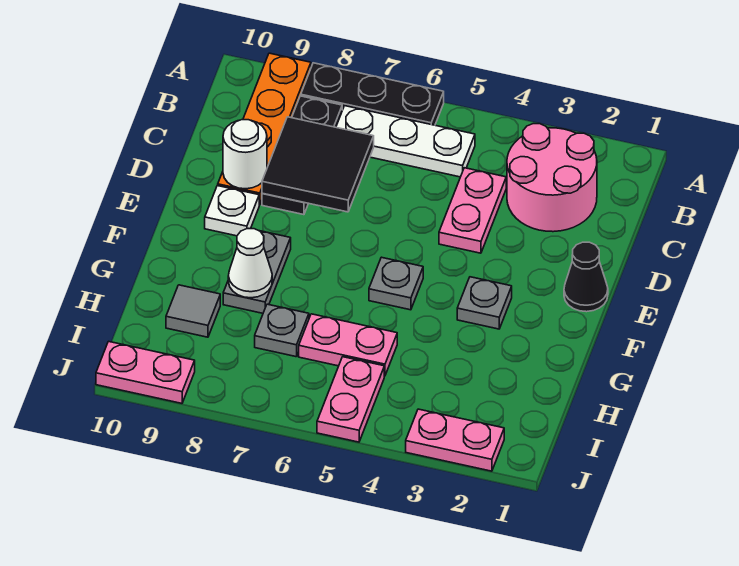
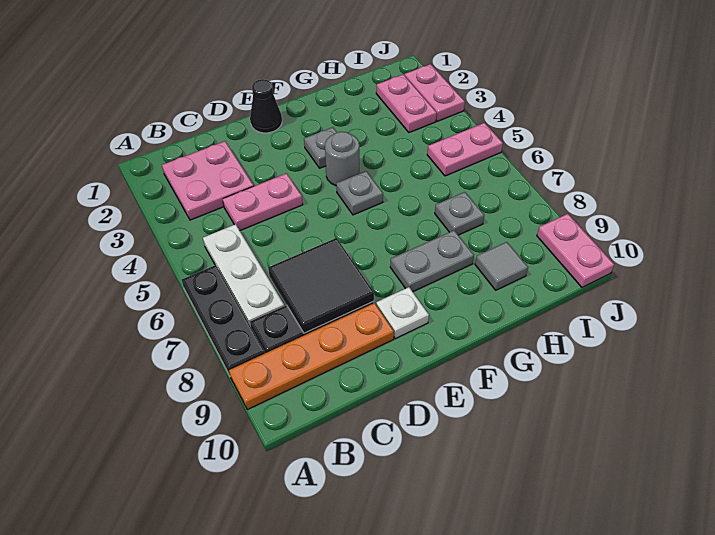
pink 2x2 round brick [507,124,597,232] -> pink 2x2 plate [162,141,254,220]
white 1x1 round brick [223,120,267,189] -> none
none -> grey 1x1 round brick [325,132,359,186]
white 1x1 cone [228,229,272,298] -> none
pink 1x2 plate [299,314,397,376] -> pink 1x2 plate moved to [376,74,437,133]

